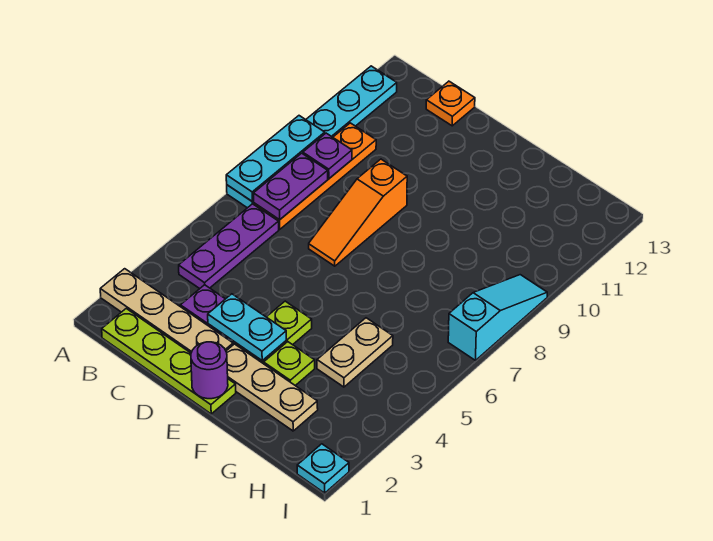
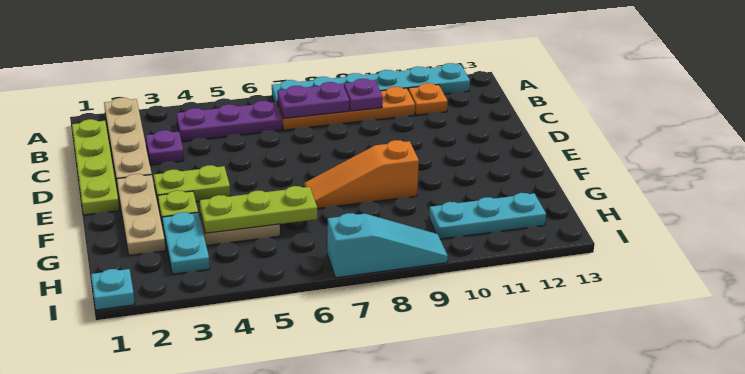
cyan 1x3 plate [226,116,325,202] -> cyan 1x3 plate moved to [429,193,546,239]
orange 1x1 plate [426,81,475,126] -> orange 1x1 plate moved to [408,83,448,115]
cyan 1x2 plate [208,294,286,361] -> cyan 1x2 plate moved to [162,212,210,274]
orange 1x3 slope [309,159,407,266] -> orange 1x3 slope moved to [304,140,419,209]
purple 1x1 round brick [191,342,228,399] -> none
none -> lime 1x3 plate [200,186,317,233]

